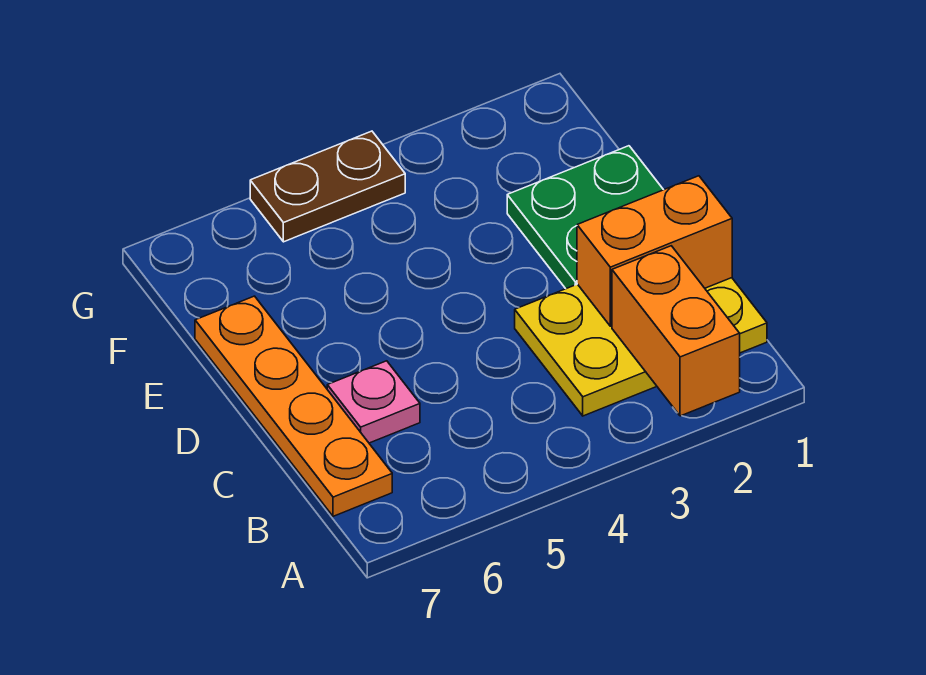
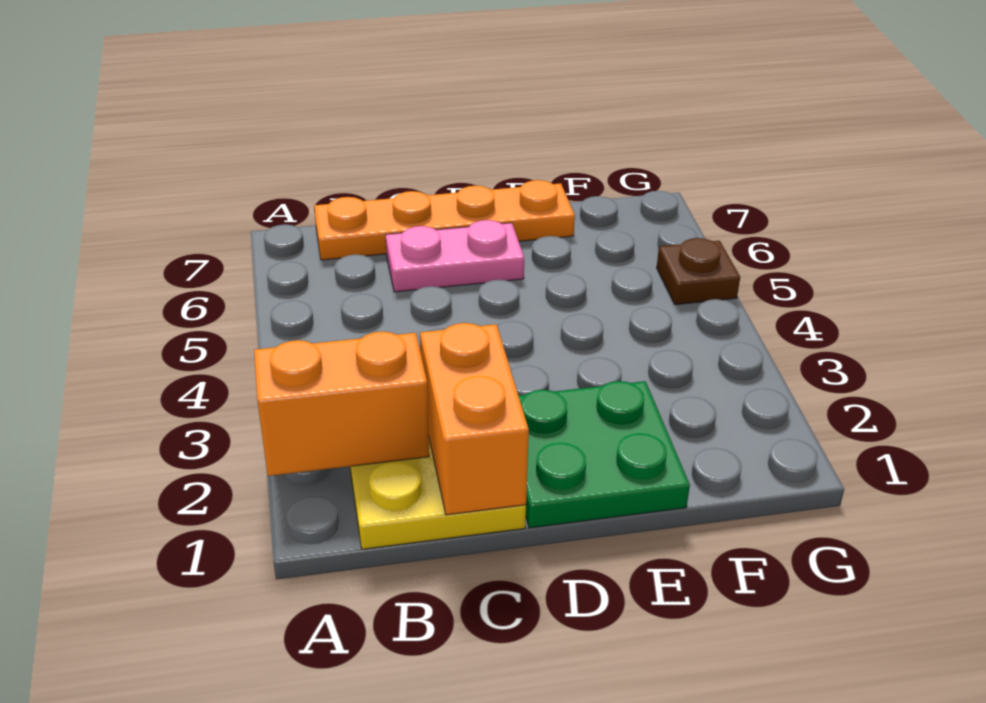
pink 1x1 plate [327,361,420,443] -> pink 1x2 plate [386,220,524,292]
brown 1x2 plate [250,131,405,242] -> brown 1x1 plate [657,238,740,305]

